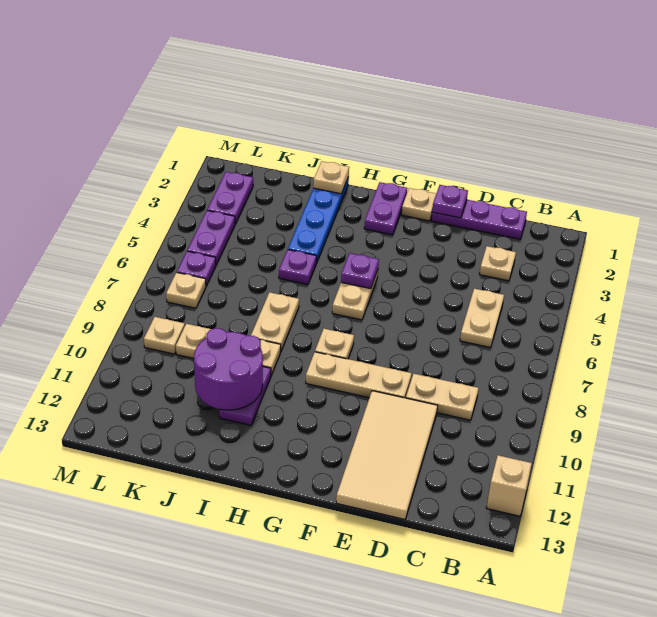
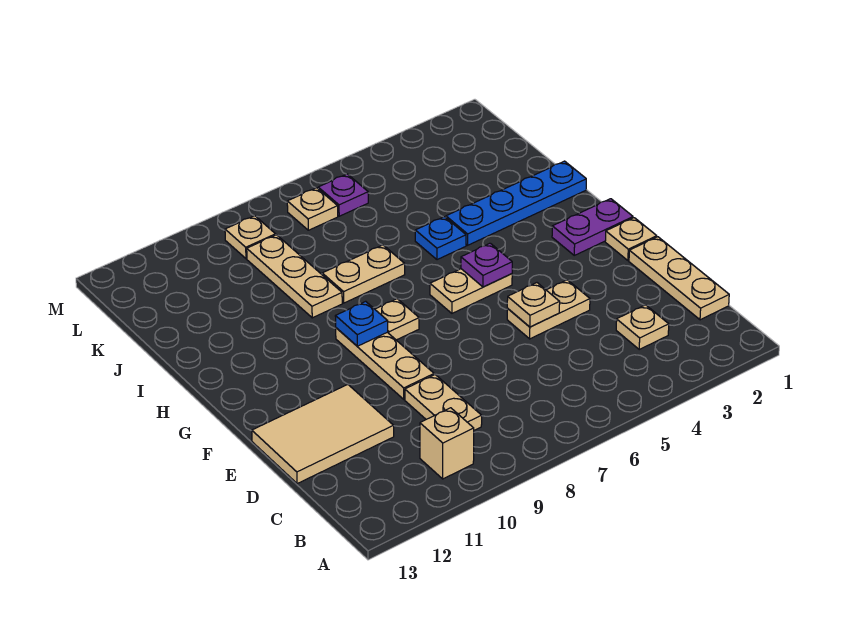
tan 1x1 brick [487,455,532,516] -> tan 1x1 brick moved to [420,408,474,479]
purple 1x3 plate [431,200,527,239] -> tan 1x3 plate [629,237,729,320]
tan 1x2 plate [460,289,504,348] -> tan 1x2 plate moved to [507,280,590,339]
tan 2x4 tile [336,391,438,519] -> tan 2x3 tile [252,385,394,484]
purple 1x1 plate [432,185,468,218] -> none
none -> blue 1x1 plate [335,301,388,346]
tan 1x1 plate [313,161,349,194] -> tan 1x1 plate moved to [507,283,560,327]
purple 1x1 plate [279,250,317,285] -> blue 1x1 plate [415,217,466,260]
purple 1x2 plate [219,366,271,425] -> none
purple 2x2 round brick [194,328,263,410] -> none
purple 1x2 plate [207,172,253,224] -> none
purple 1x2 plate [187,211,235,265] -> none

